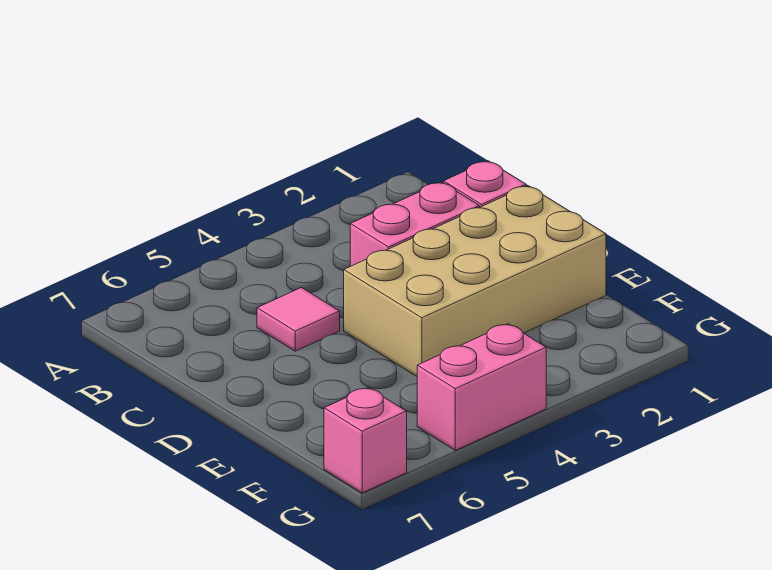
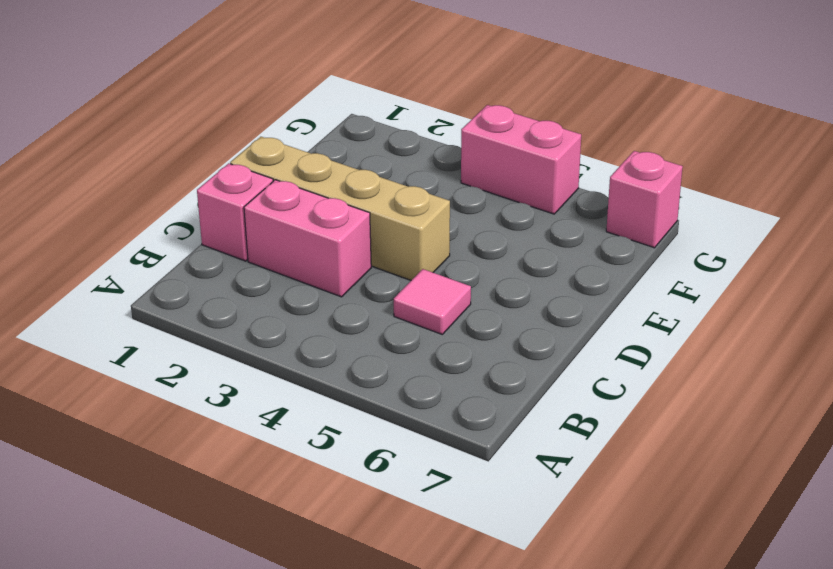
tan 2x4 brick [344,186,606,376] -> tan 1x4 brick [230,137,450,280]

